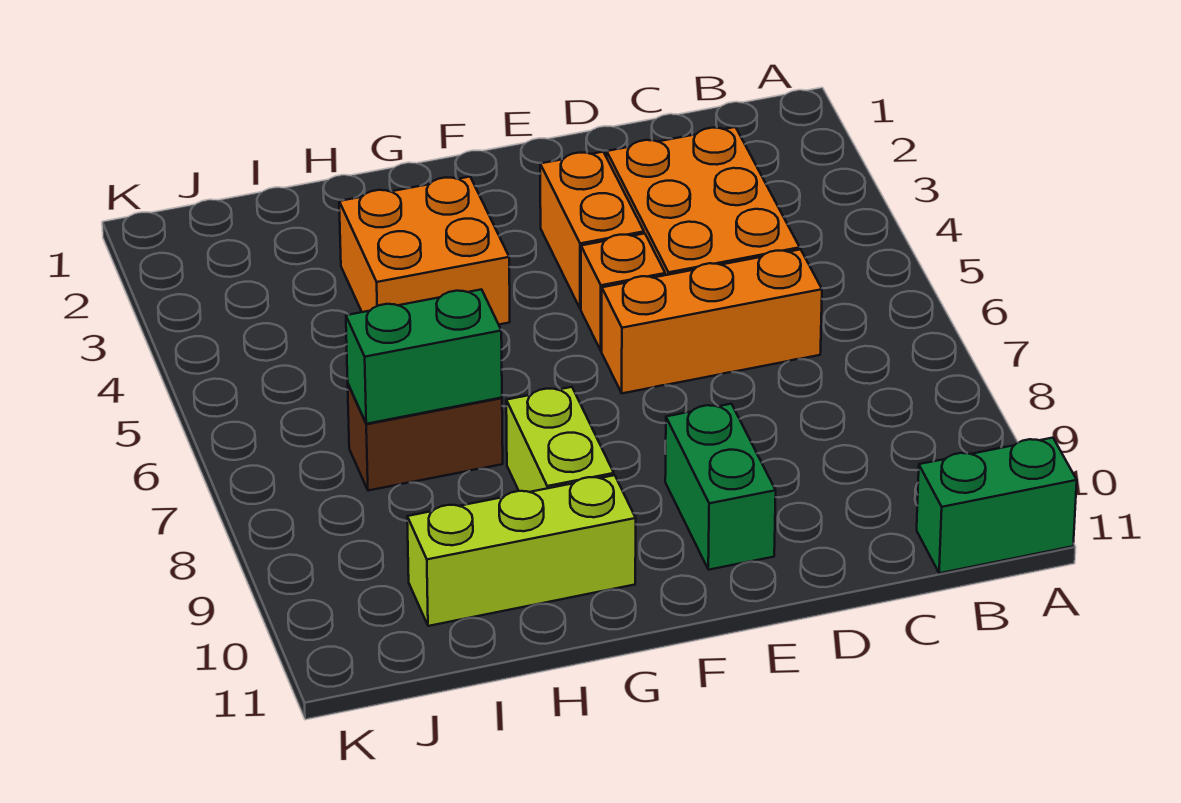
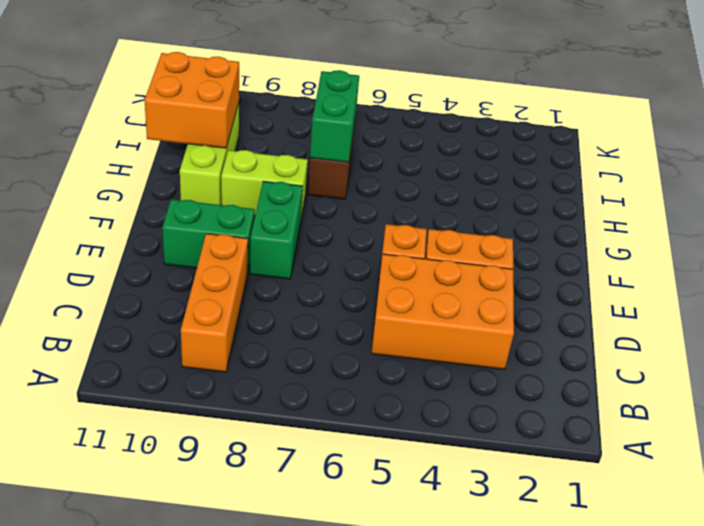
green 1x2 brick [917,438,1077,573] -> green 1x2 brick moved to [250,181,303,279]
orange 1x3 brick [602,249,822,393] -> orange 1x3 brick moved to [181,234,248,372]
orange 2x2 brick [339,177,510,324] -> orange 2x2 brick moved to [145,52,239,148]

